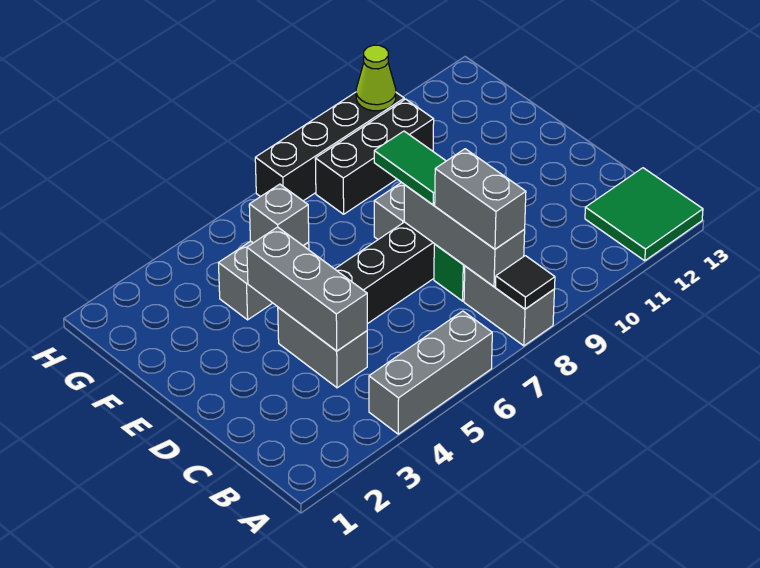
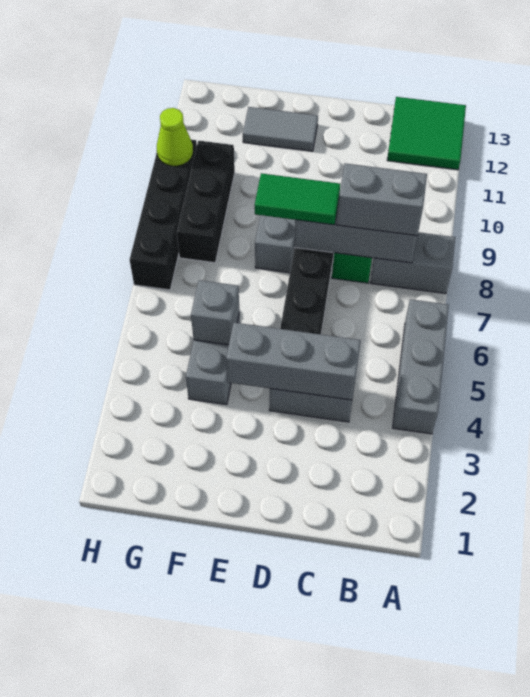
black 1x1 tile [496,256,555,309] -> none
none -> grey 1x2 tile [243,107,318,151]

